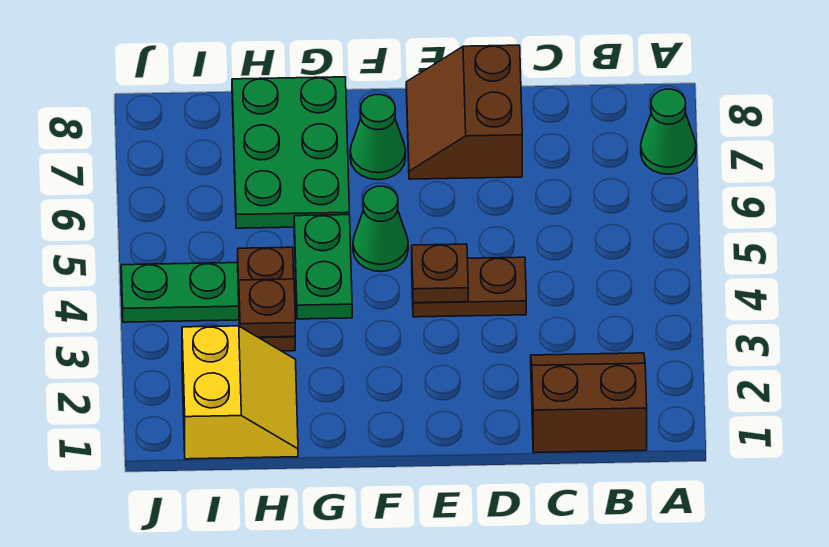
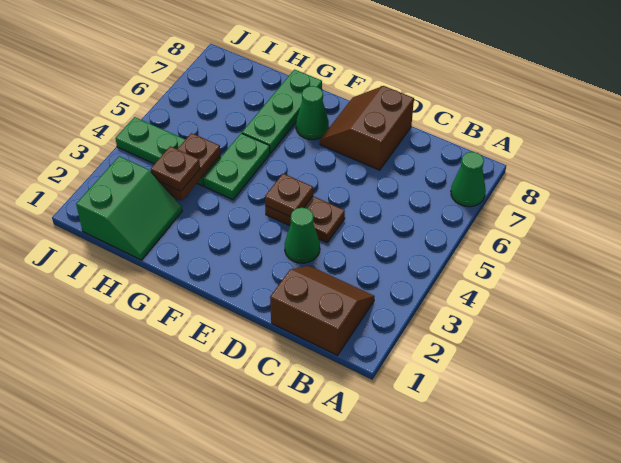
green 1x1 cone [353,186,408,272] -> green 1x1 cone moved to [285,208,320,263]
green 2x3 plate [232,77,349,228] -> green 1x3 plate [242,69,322,153]
yellow 2x2 slope [182,326,298,459] -> green 2x2 slope [76,156,182,260]

